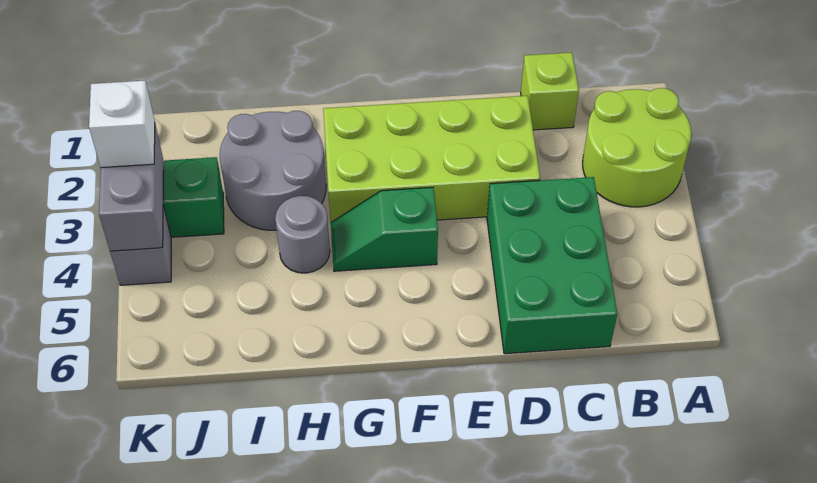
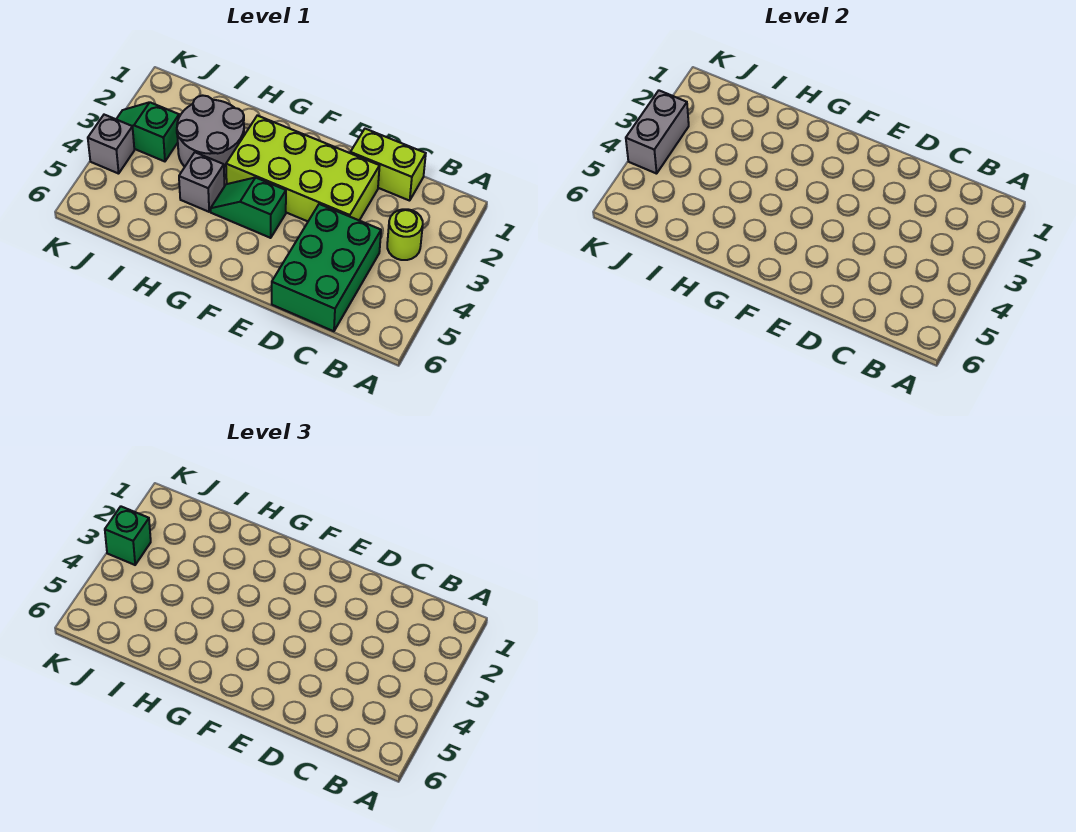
lime 2x2 round brick [583,88,691,207] -> lime 1x1 round brick [387,209,423,260]
lime 1x1 brick [521,52,579,130] -> lime 1x2 brick [350,129,426,201]
grey 1x1 round brick [275,196,330,273] -> grey 1x1 brick [179,152,224,212]
white 1x1 brick [89,81,155,168] -> green 1x1 brick [105,507,151,565]

